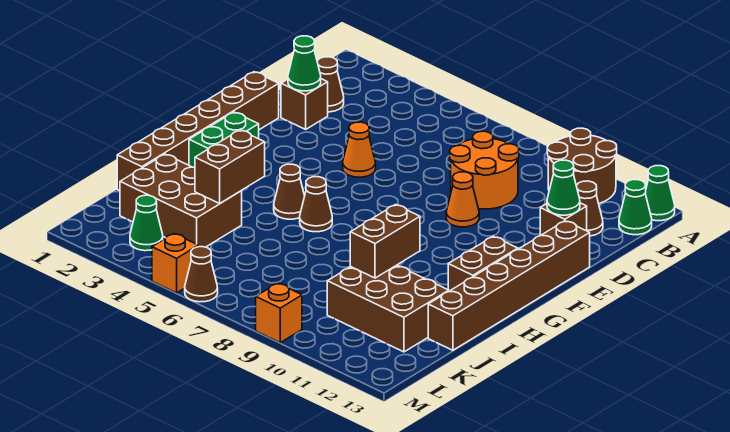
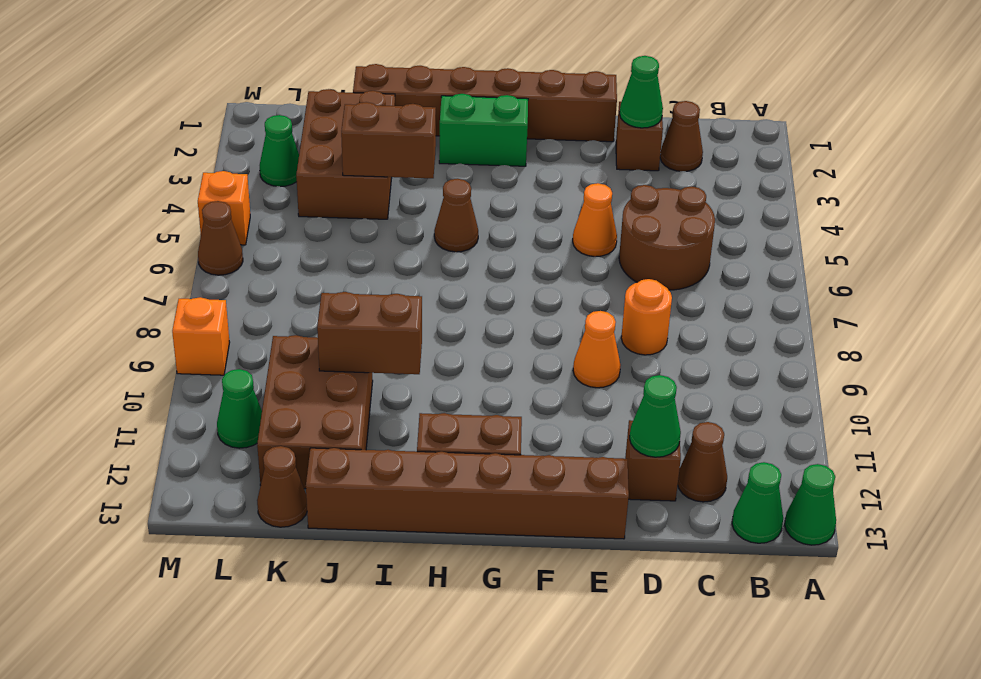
brown 2x2 round brick [547,128,617,203] -> brown 2x2 round brick moved to [619,185,715,290]
orange 2x2 round brick [450,131,519,209] -> orange 1x1 round brick [621,279,672,355]
brown 1x1 cone [300,177,332,232] -> brown 1x1 cone moved to [257,446,307,527]
none -> green 1x1 cone [217,369,262,448]

